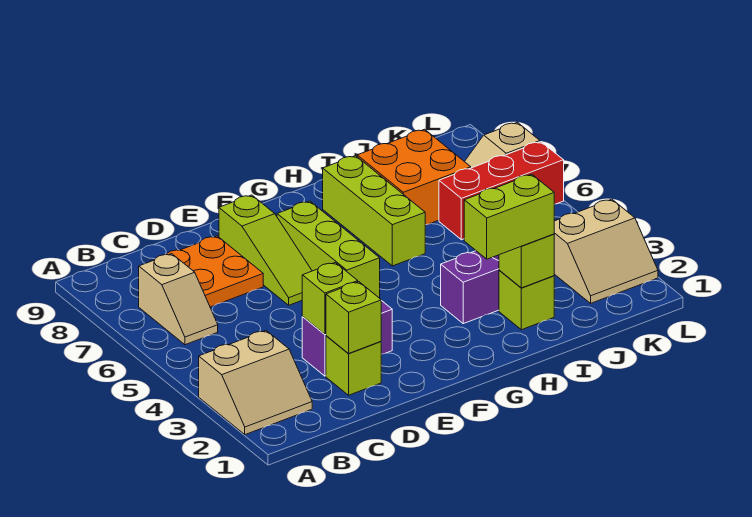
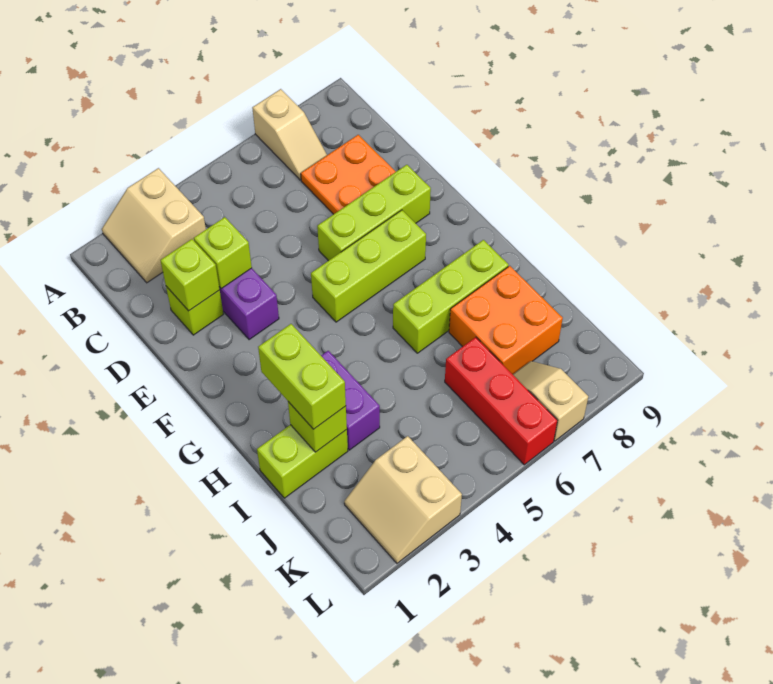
tan 1x2 slope [139,254,218,345] -> tan 1x2 slope turned to [252,89,327,180]
lime 1x3 slope [219,195,312,305] -> lime 1x3 brick [317,165,431,261]
lime 1x1 brick [499,270,554,330] -> lime 1x2 brick [257,425,348,498]

